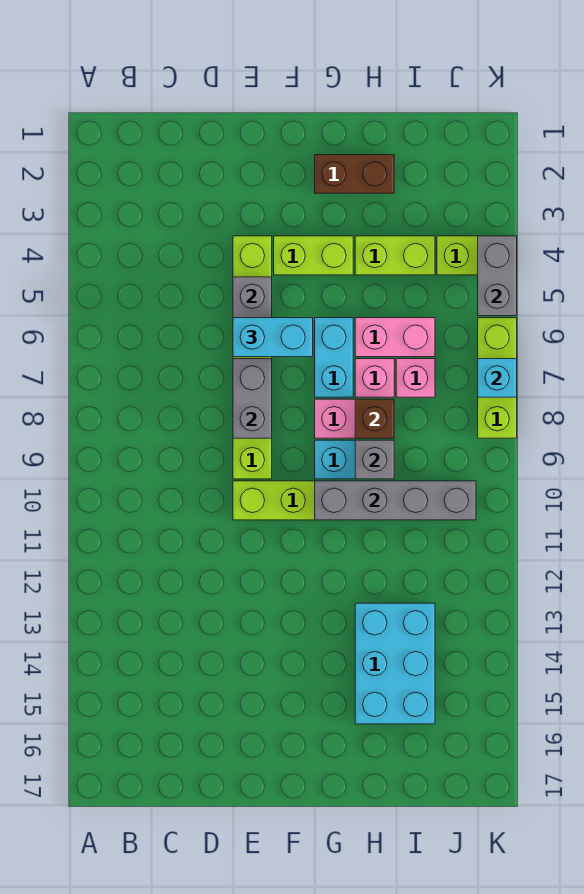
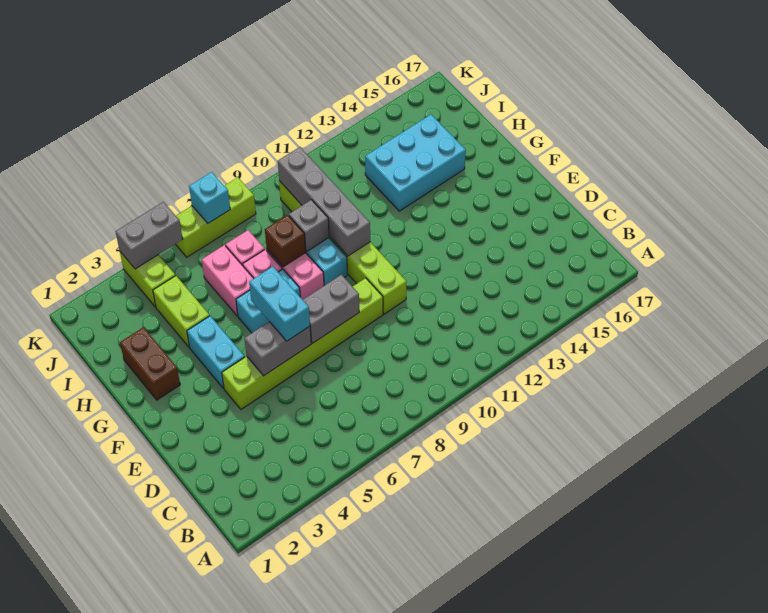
lime 1x2 brick [274,236,353,275] -> cyan 1x2 brick [187,316,245,389]

